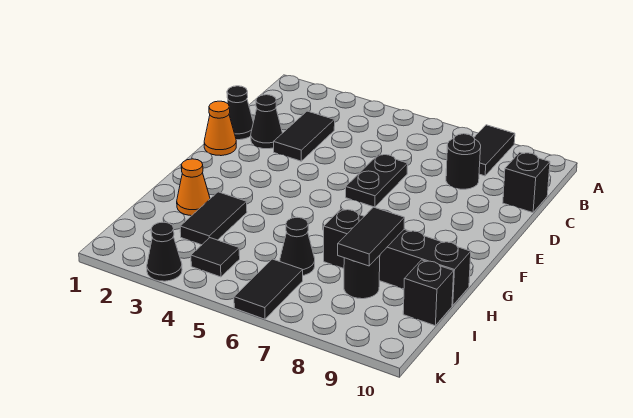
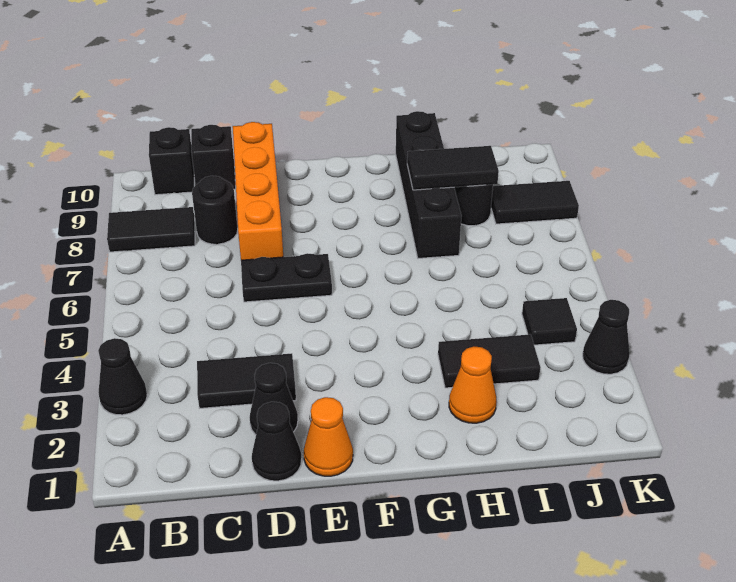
none -> orange 1x4 brick [233,122,283,260]
black 1x1 cone [280,217,315,275] -> black 1x1 cone moved to [98,338,147,415]
black 1x1 brick [403,260,454,326] -> black 1x1 brick moved to [149,127,194,195]
black 1x2 tile [234,259,303,319] -> black 1x2 tile moved to [491,181,579,224]

